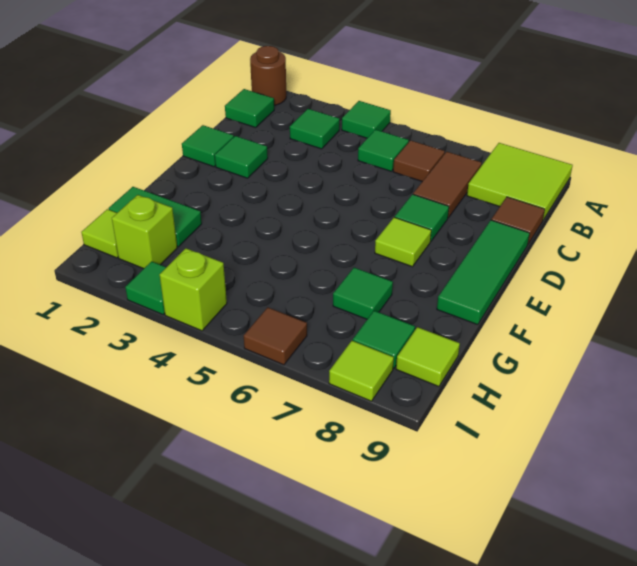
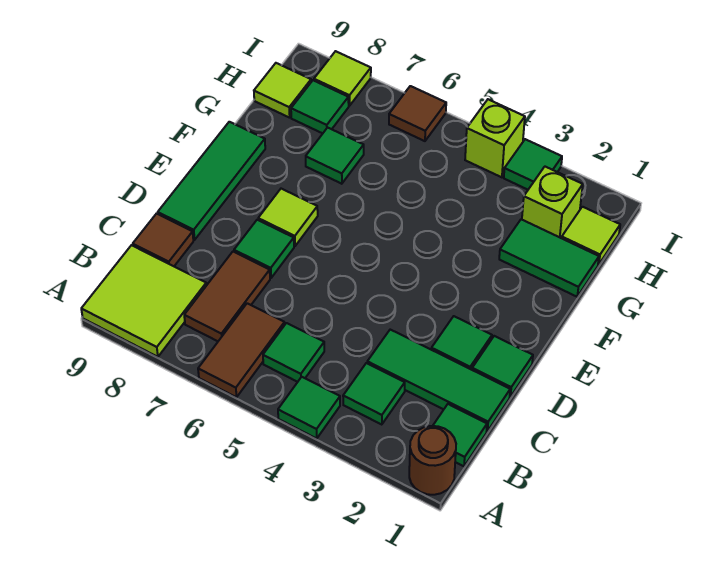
brown 1x1 tile [393,140,445,182] -> brown 1x2 tile [198,303,285,397]
none -> green 1x3 tile [367,330,510,431]

